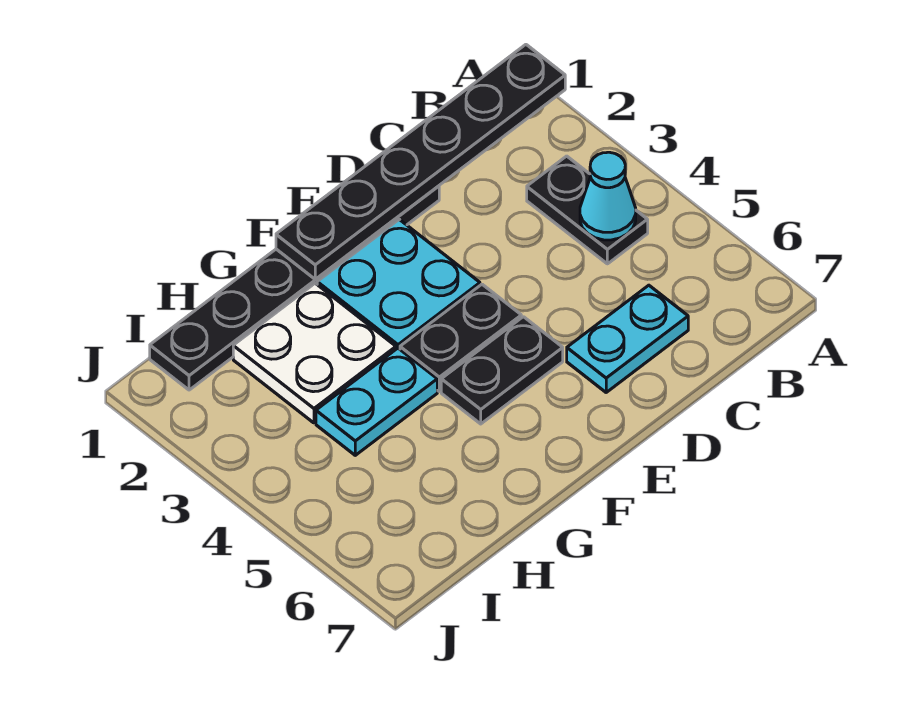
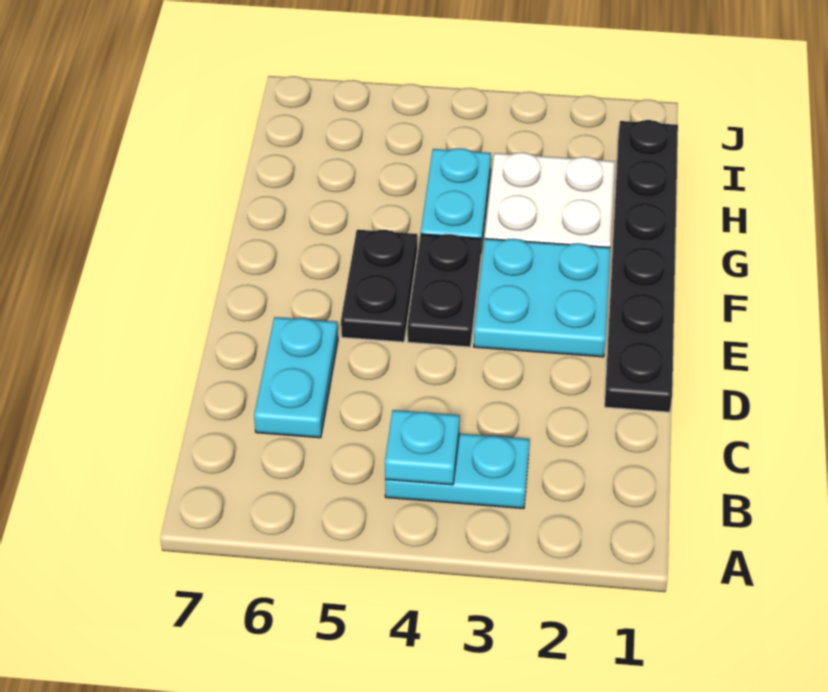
black 1x6 plate [276,45,565,279] -> none
black 1x2 plate [527,156,648,264] -> cyan 1x2 plate [385,434,529,509]
cyan 1x1 cone [580,152,636,240] -> cyan 1x1 plate [385,410,460,485]

